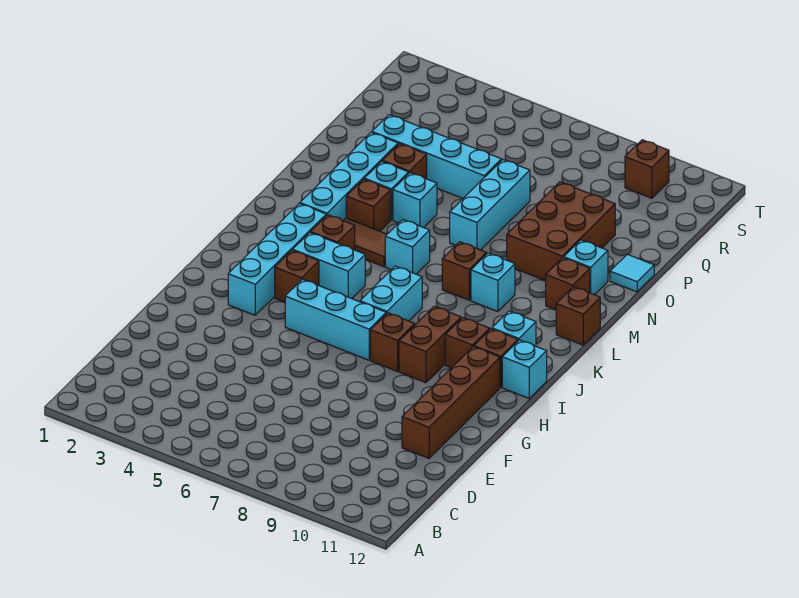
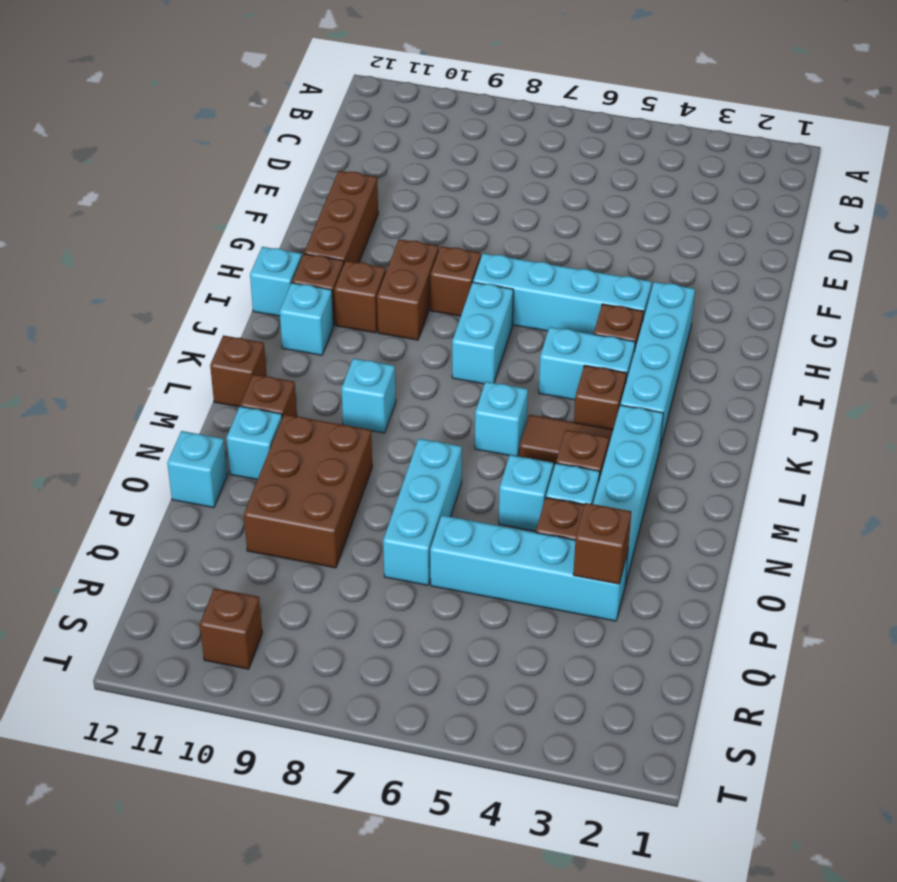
brown 1x4 brick [402,347,500,458] -> brown 1x3 brick [304,171,378,263]
cyan 1x3 brick [285,279,386,360] -> cyan 1x4 brick [473,253,652,334]
brown 1x1 brick [442,242,487,300] -> brown 1x1 brick moved to [573,503,631,584]
cyan 1x1 tile [610,254,654,292] -> cyan 1x1 brick [167,431,227,508]

